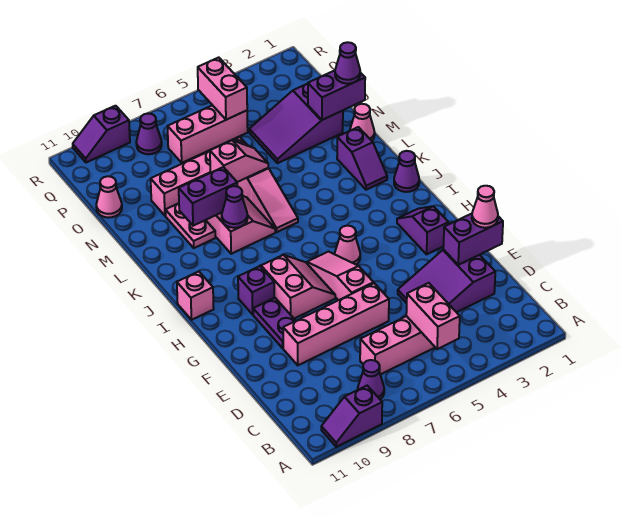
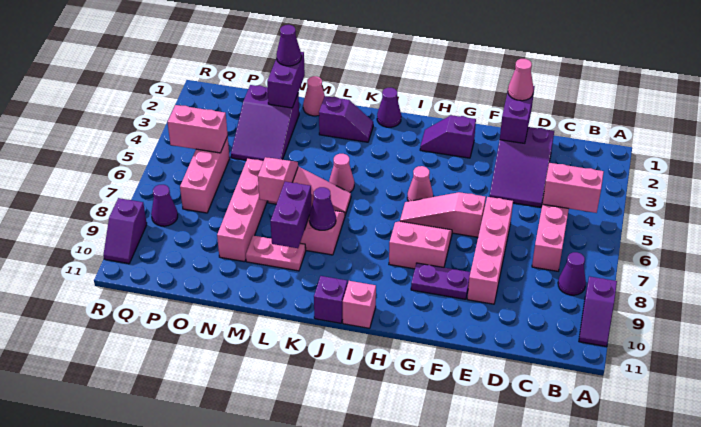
purple 1x1 brick [238,266,274,314] -> purple 1x1 brick moved to [314,276,347,323]
pink 1x1 cone [96,176,122,218] -> pink 1x1 cone moved to [329,154,354,193]

